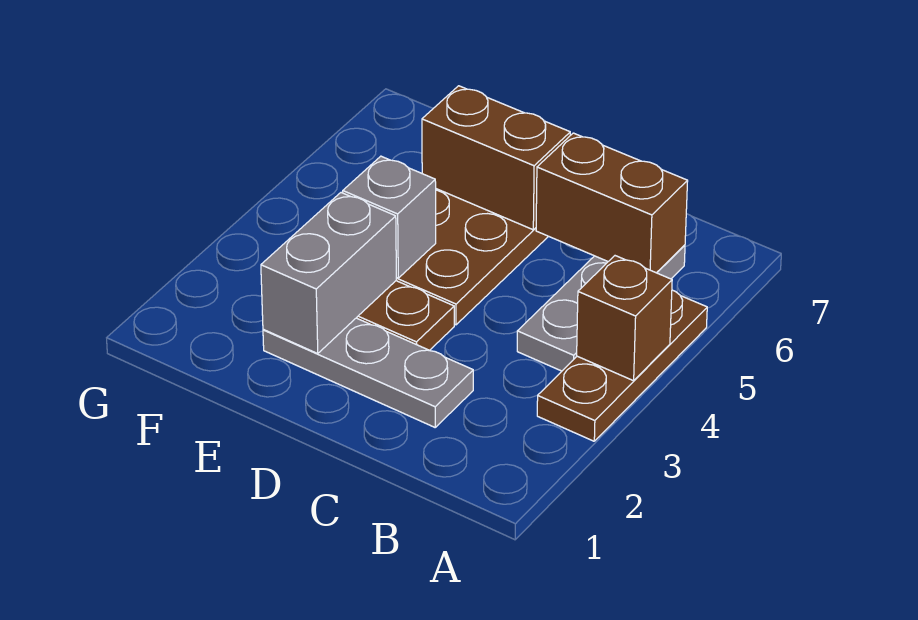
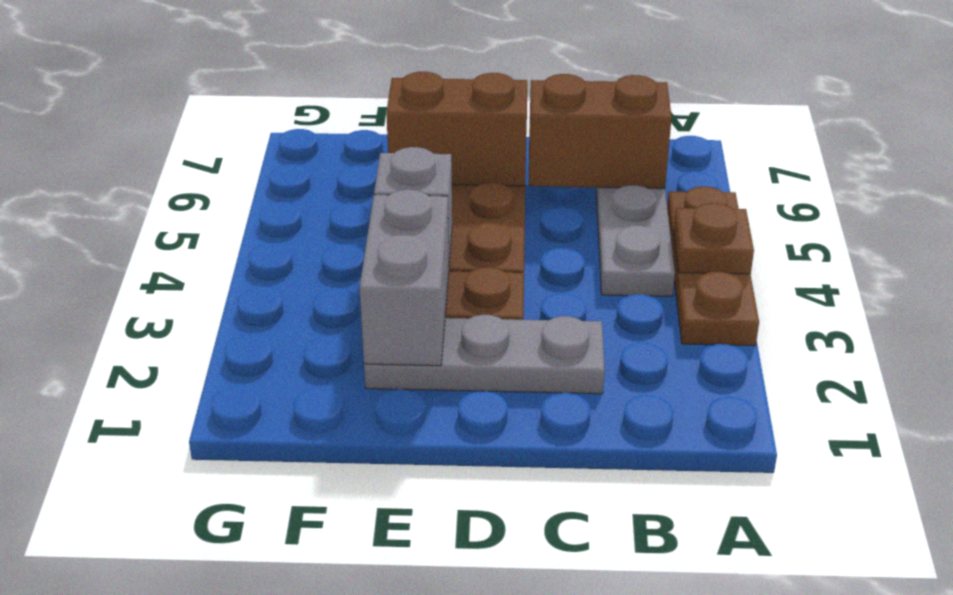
brown 1x1 brick [577,256,672,381] -> brown 1x1 plate [674,203,754,274]

